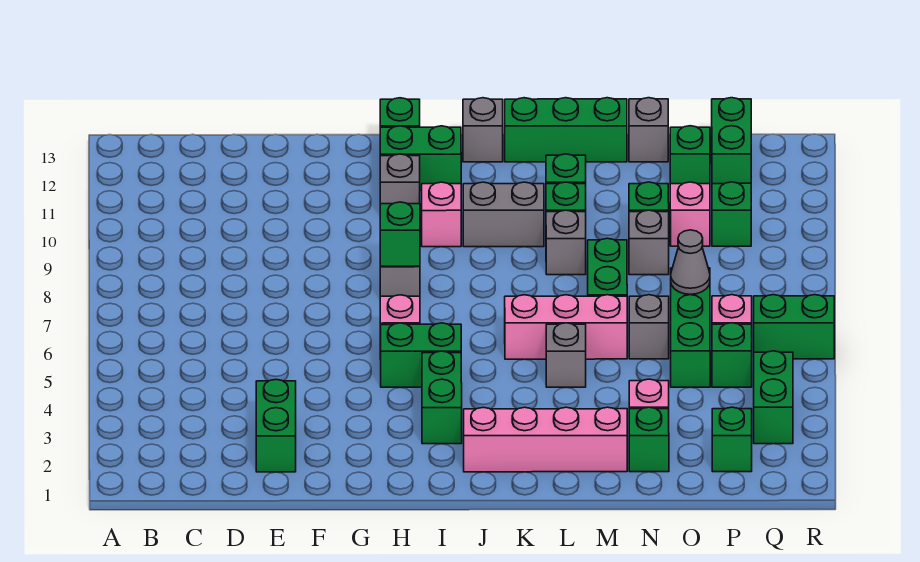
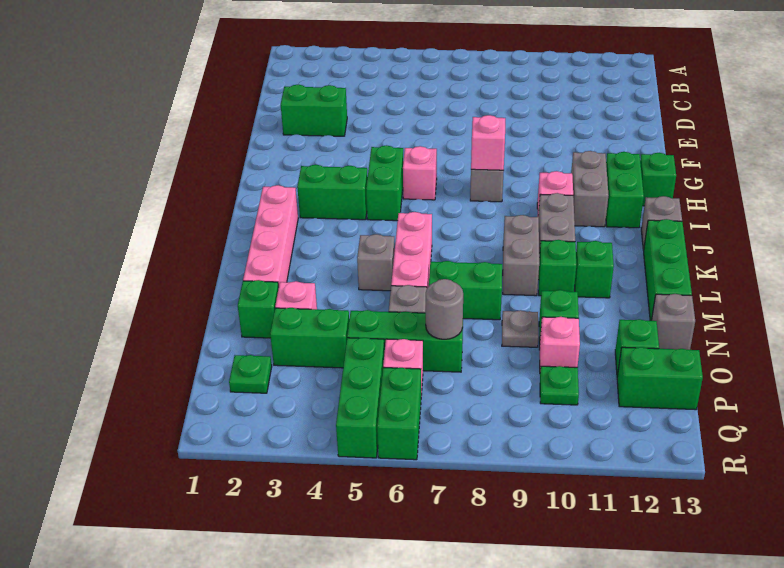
green 1x1 brick [380,202,420,266] -> pink 1x1 brick [471,115,505,170]
grey 1x1 brick [380,154,420,204] -> grey 1x2 brick [571,151,608,227]
grey 1x1 brick [546,210,586,275] -> grey 1x2 brick [503,215,539,296]
grey 1x1 brick [629,210,669,275] -> grey 1x1 plate [502,310,538,347]
grey 1x1 cone [671,230,710,294] -> grey 1x1 round brick [426,279,463,339]
green 1x1 brick [712,407,752,472] -> green 1x1 plate [229,355,272,393]
green 1x1 brick [712,323,752,387] -> green 1x3 brick [336,338,384,458]
green 1x1 brick [712,182,751,246] -> green 1x1 plate [540,366,579,405]
green 1x2 brick [754,351,793,444] -> green 1x2 brick moved to [270,308,349,368]

